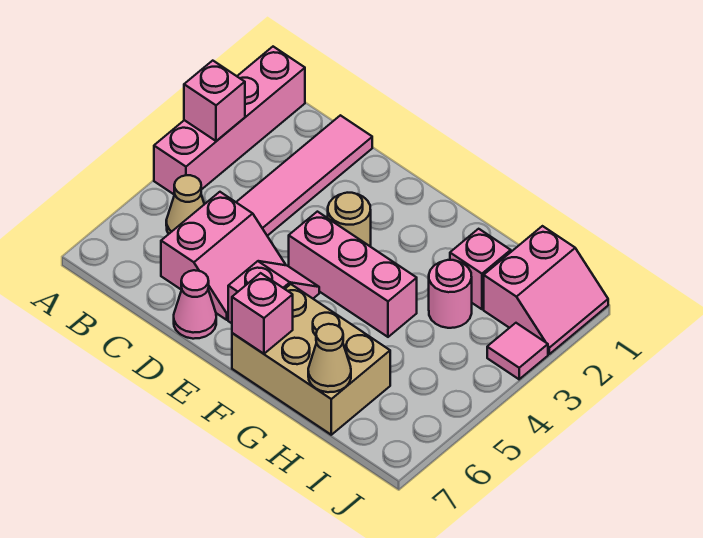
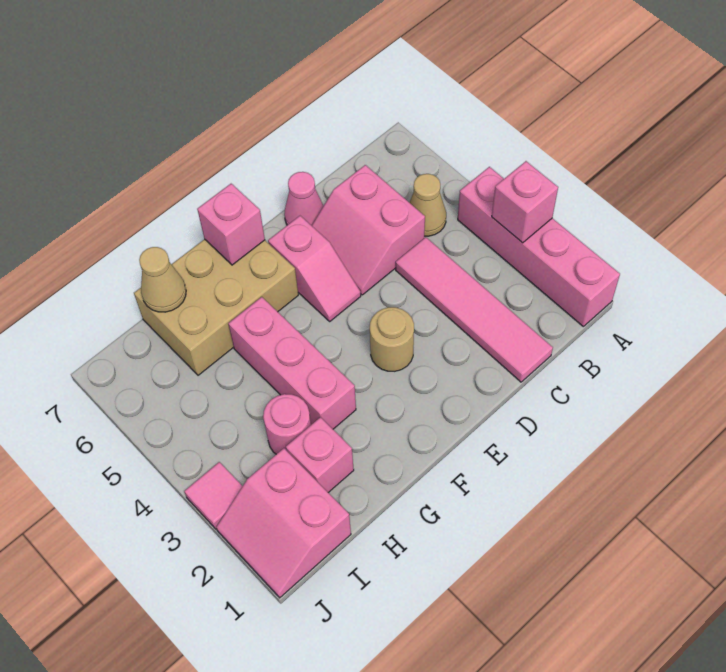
pink 1x3 brick [289,212,417,337] -> pink 1x3 brick turned to [228,297,356,429]

